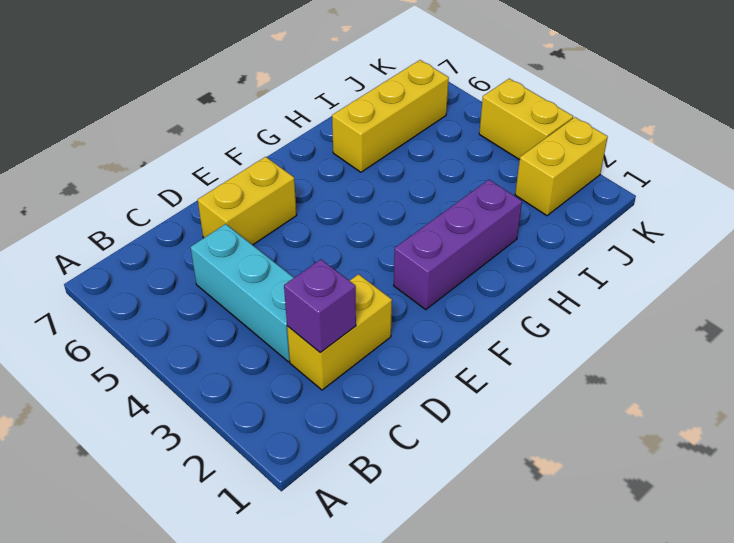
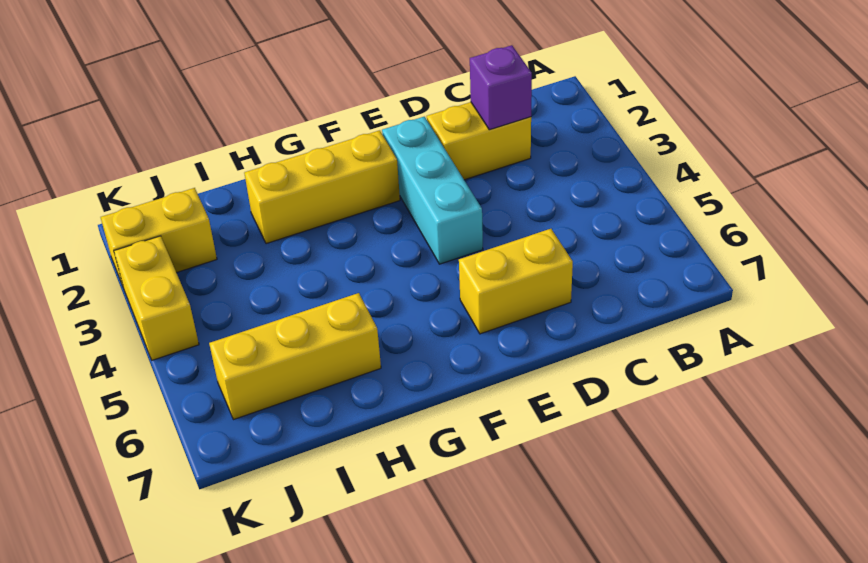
cyan 1x3 brick [191,224,294,362] -> cyan 1x3 brick moved to [382,117,483,264]
purple 1x3 brick [394,180,522,310] -> yellow 1x3 brick [244,130,400,244]

